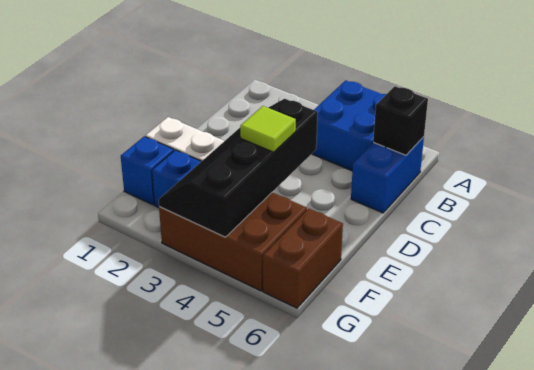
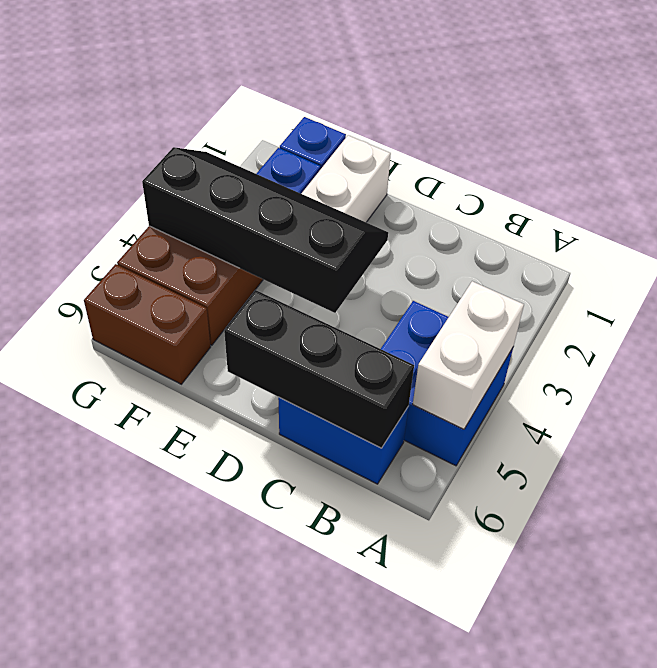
none -> white 1x2 brick [413,281,524,429]
black 1x1 brick [373,86,428,155] -> black 1x3 brick [224,290,414,448]
lime 1x1 tile [240,106,296,152] -> none

